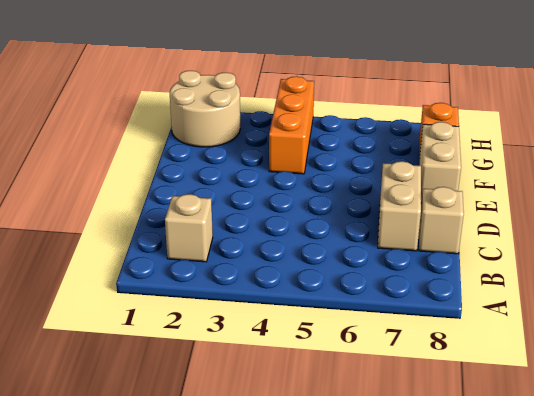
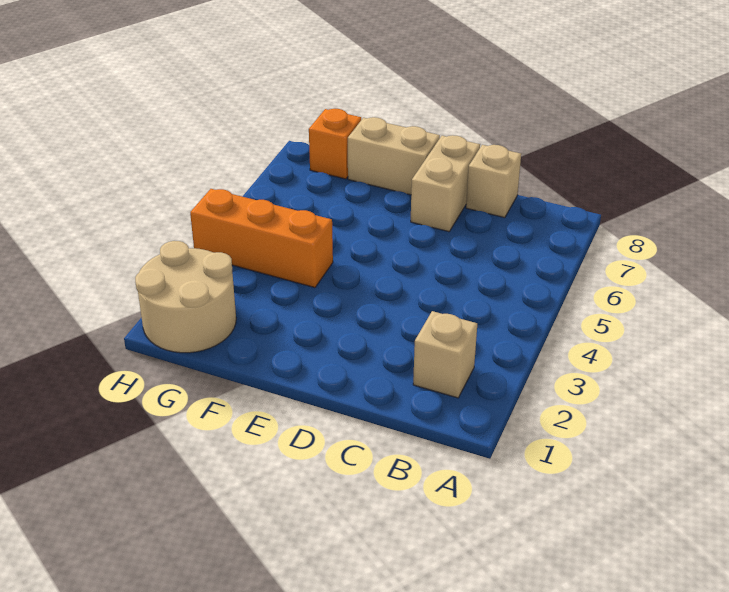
tan 1x2 brick [378,161,421,251] -> tan 1x2 brick turned to [411,135,480,232]

